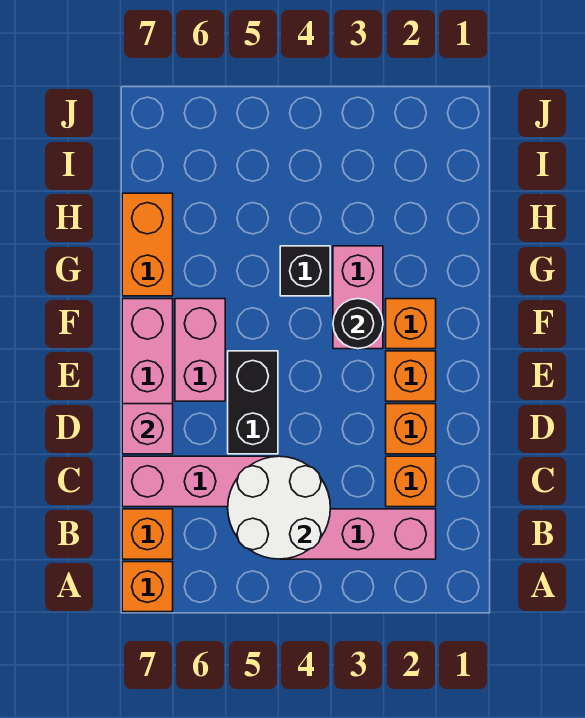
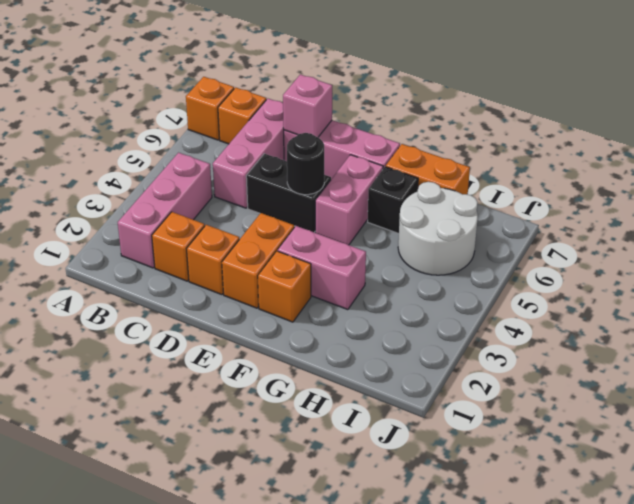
white 2x2 round brick [228,456,330,559] -> white 2x2 round brick moved to [398,182,478,275]
orange 1x1 brick [386,351,436,401] -> orange 1x2 brick [222,213,294,308]
pink 1x2 brick [175,299,225,401] -> pink 1x2 brick turned to [315,155,383,245]
black 1x1 round brick [333,299,383,349] -> black 1x1 round brick moved to [287,133,324,195]
black 1x1 brick [280,246,330,296] -> black 1x1 brick moved to [368,167,418,234]

